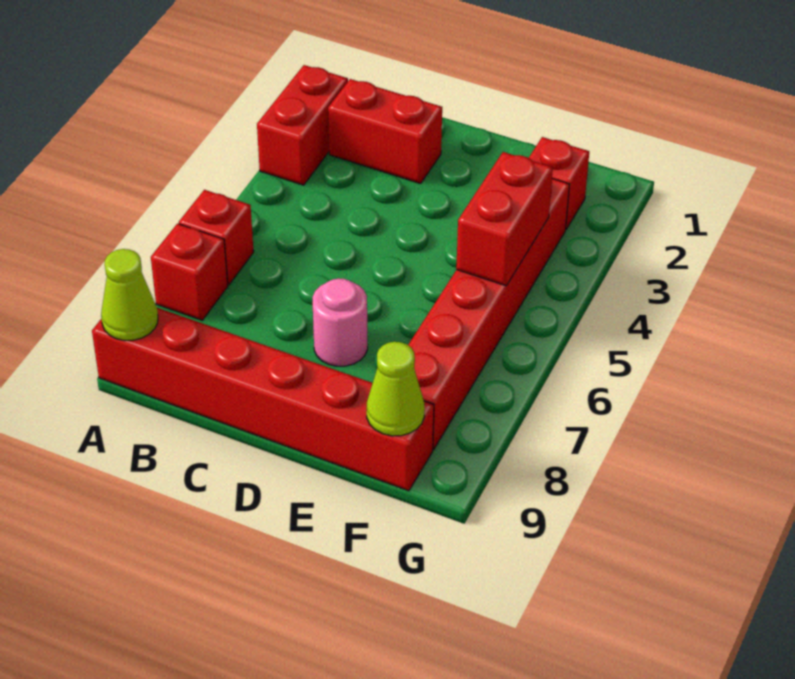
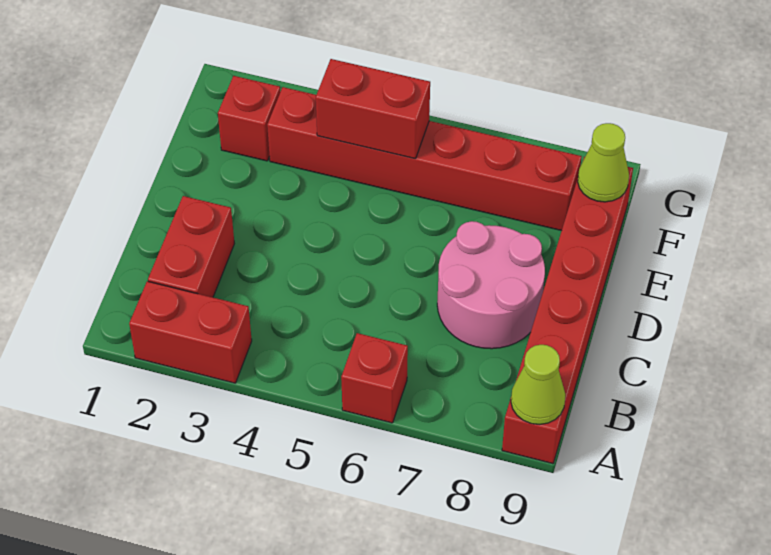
red 1x1 brick [151,224,228,320] -> none
pink 1x1 round brick [312,278,368,366] -> pink 2x2 round brick [437,221,545,349]

